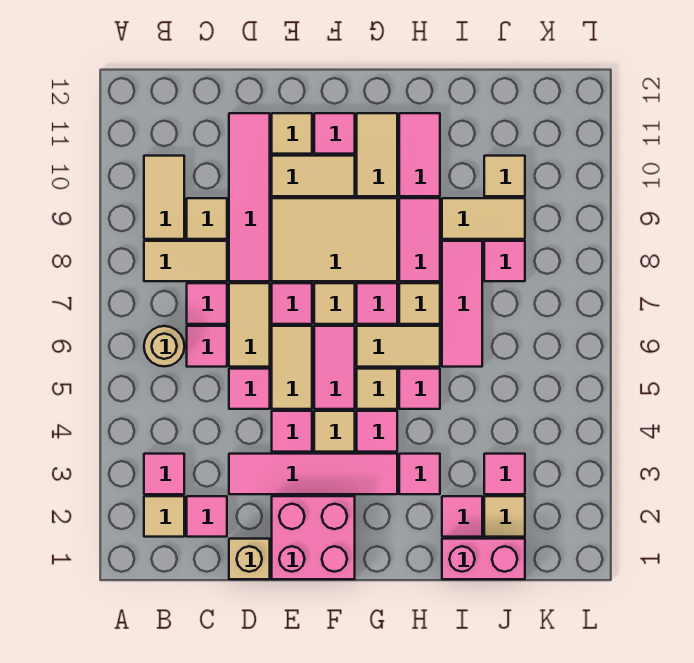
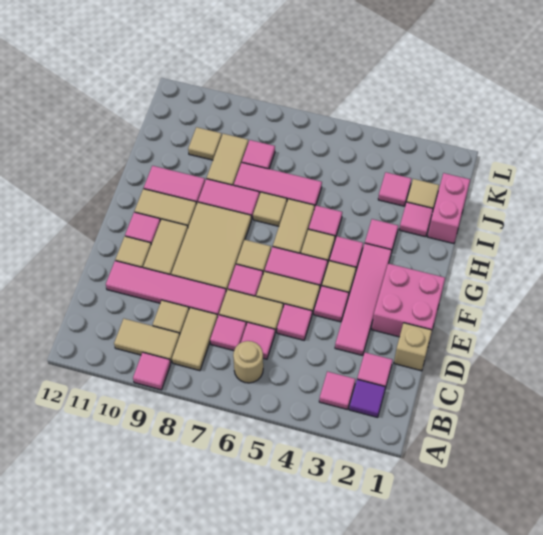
tan 1x1 tile [144,496,184,537] -> purple 1x1 tile [349,379,386,417]
pink 1x1 tile [357,283,397,324] -> pink 1x1 tile moved to [133,352,171,390]

